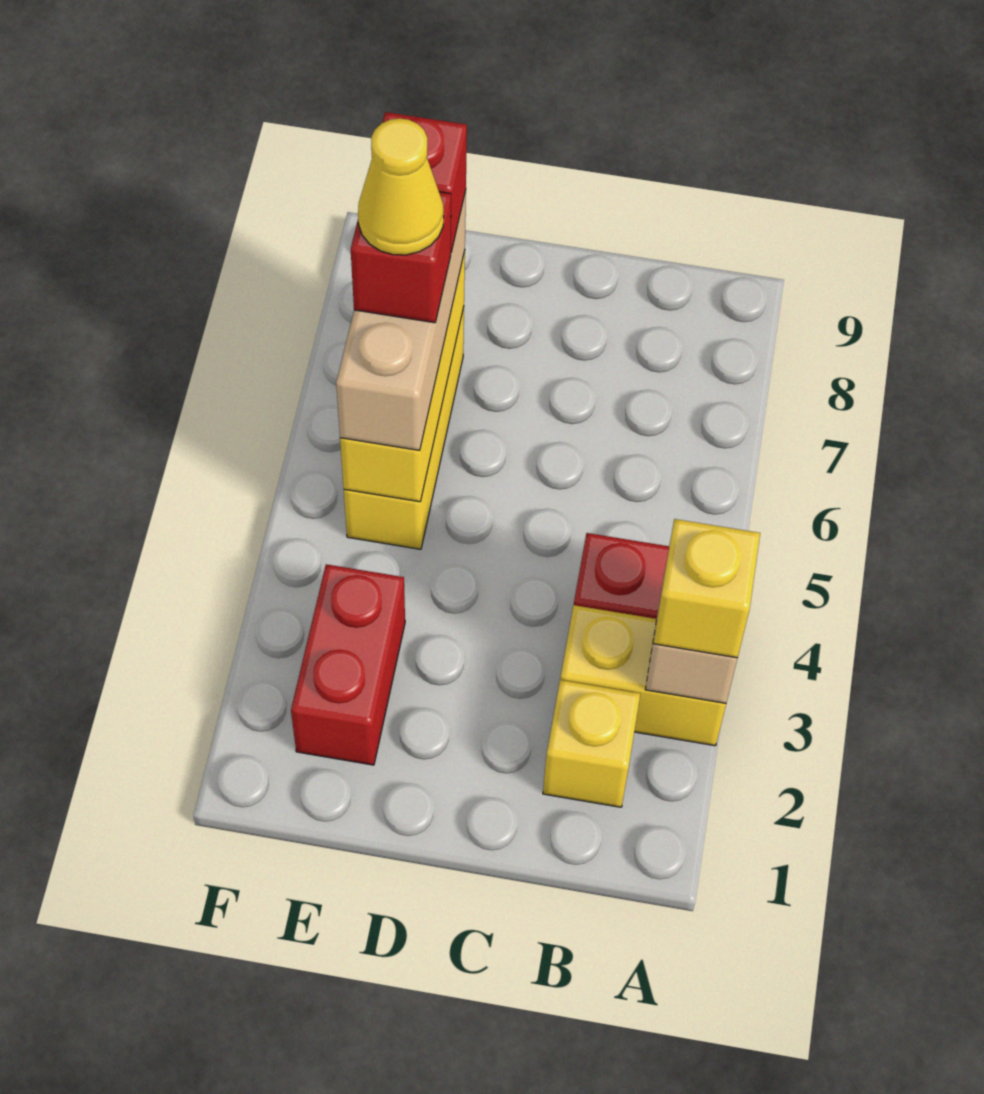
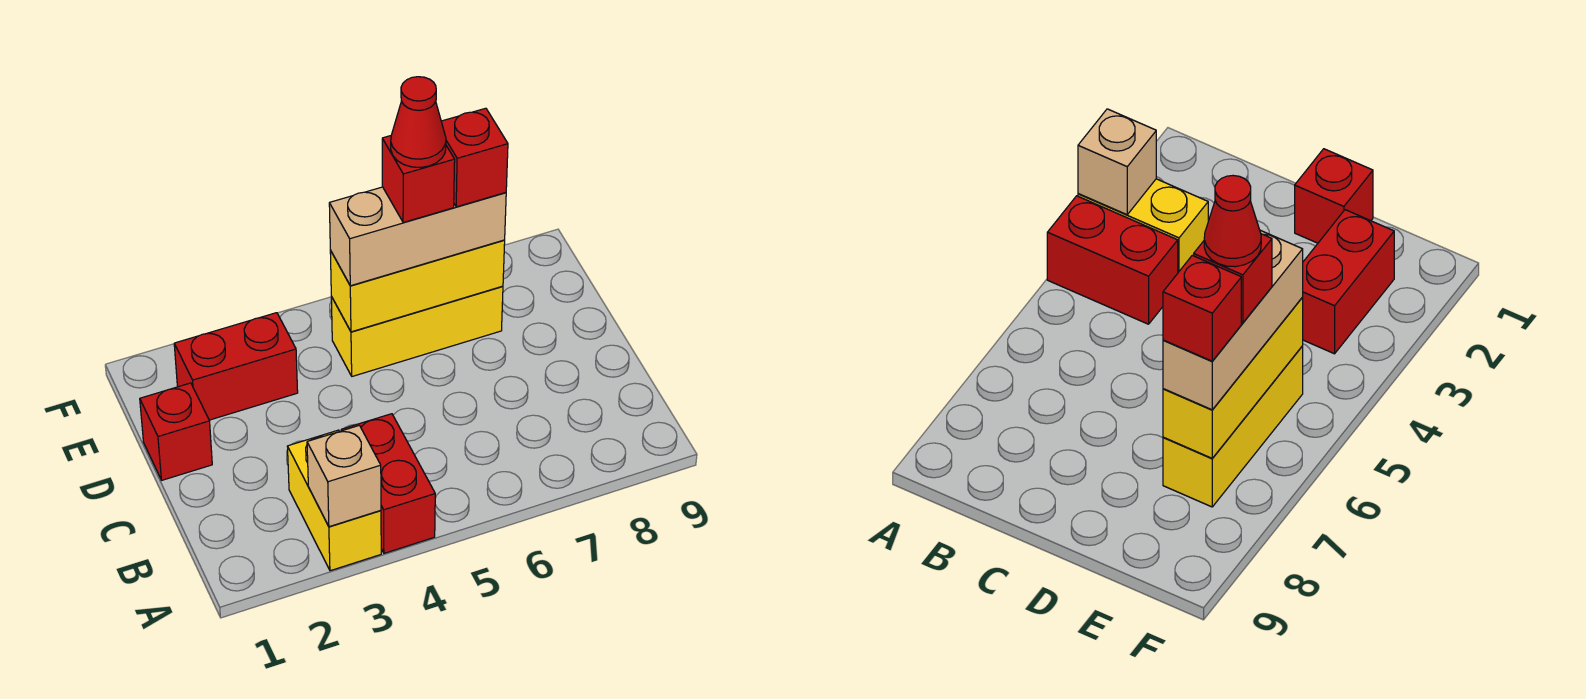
yellow 1x1 brick [653,519,760,658] -> none
yellow 1x1 brick [543,680,640,807] -> none
none -> red 1x1 brick [140,383,212,480]
yellow 1x1 cone [358,118,444,255] -> red 1x1 cone [391,77,446,167]

